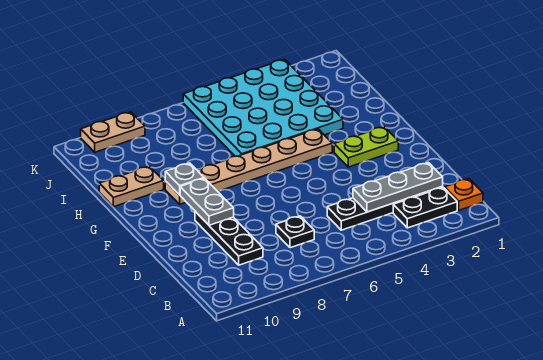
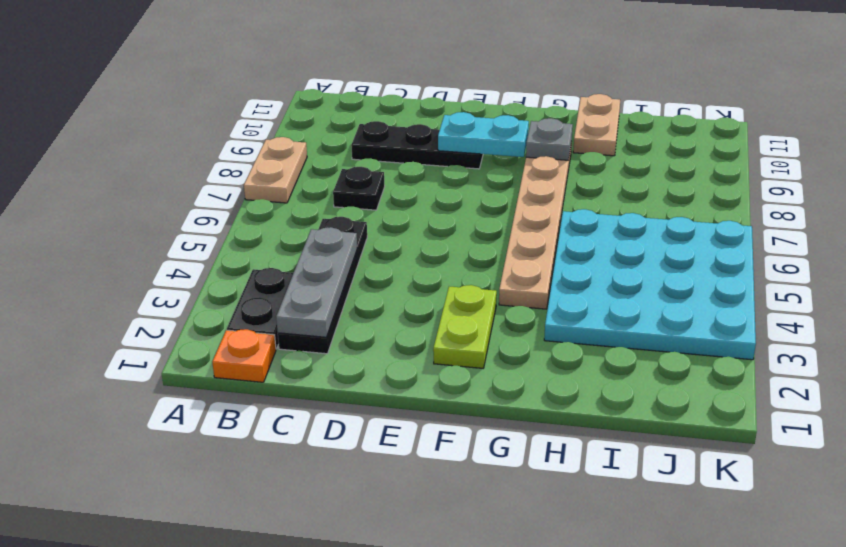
grey 1x2 plate [180,178,234,225] -> cyan 1x2 plate [438,112,529,157]
tan 1x2 plate [81,112,145,152] -> tan 1x2 plate moved to [244,137,307,203]

